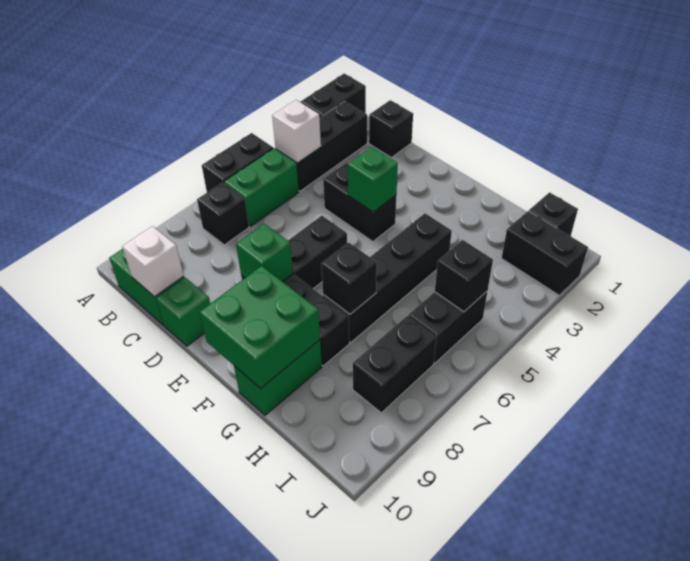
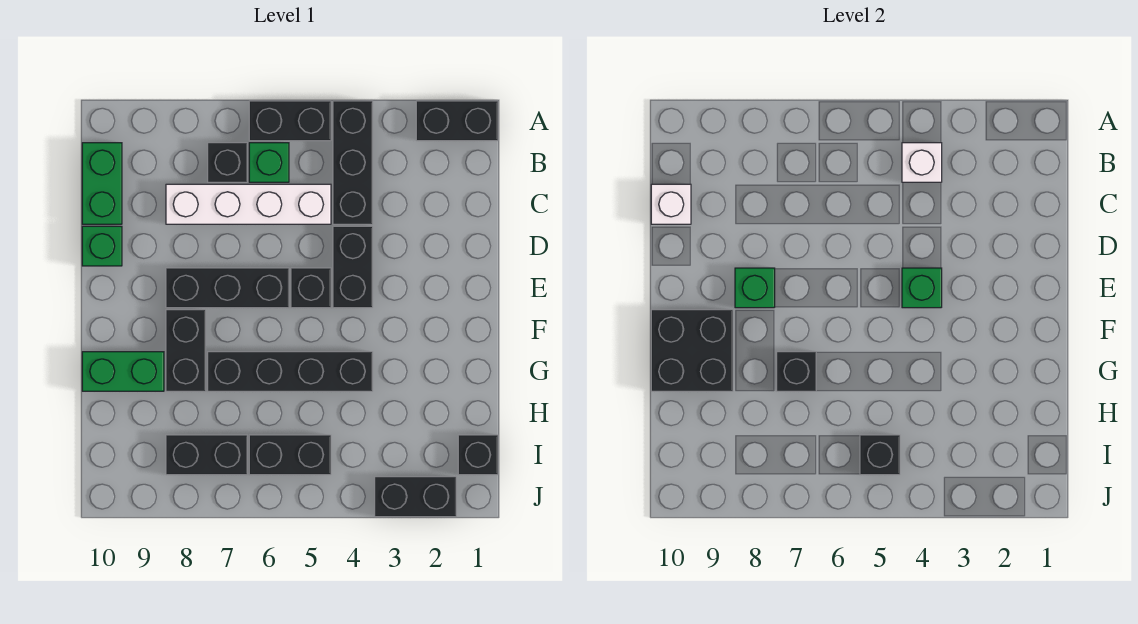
black 1x3 brick [275,101,367,191] -> black 1x3 brick turned to [333,101,373,224]
green 1x2 brick [224,148,299,226] -> green 1x1 brick [249,143,289,182]
black 1x1 brick [369,100,413,158] -> black 1x1 brick moved to [291,268,331,308]
none -> white 1x4 brick [166,184,331,224]
green 2x2 brick [200,266,320,389] -> black 2x2 brick [651,310,733,391]
black 1x2 brick [502,211,588,295] -> black 1x2 brick turned to [375,477,456,517]

